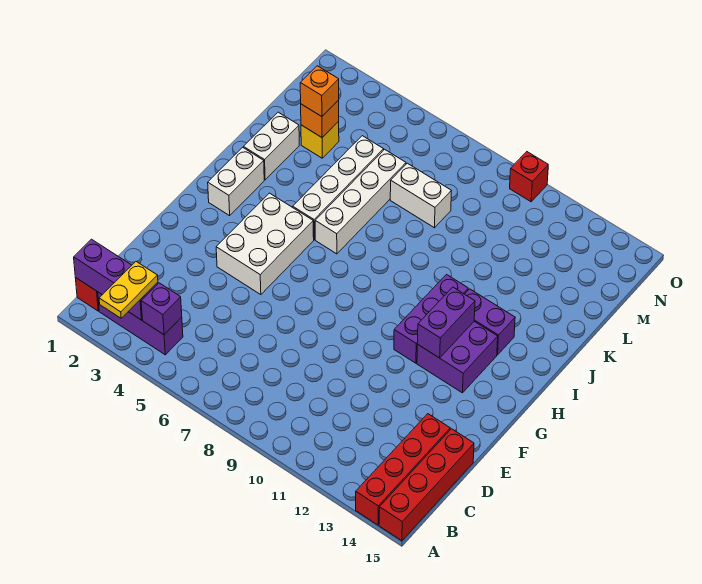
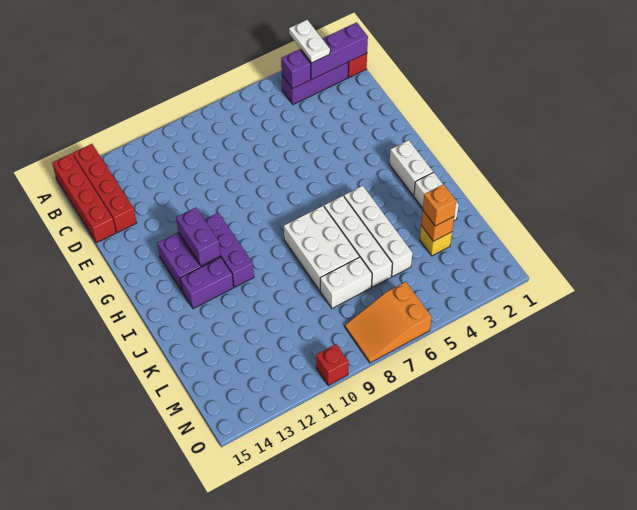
yellow 1x2 plate [99,262,158,318] -> white 1x2 plate [289,20,330,63]
white 2x3 brick [216,193,314,295] -> white 2x3 brick moved to [284,206,359,291]
none -> orange 2x3 slope [345,282,432,363]

